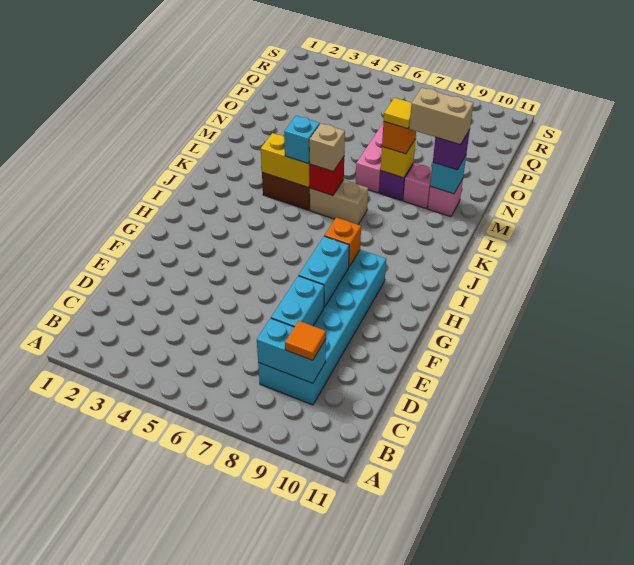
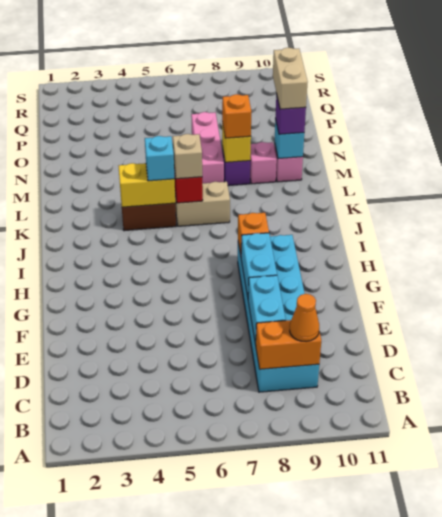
cyan 1x2 brick [257,318,326,383] -> orange 1x2 brick [256,320,321,369]
orange 1x1 tile [285,321,326,360] -> orange 1x1 cone [290,294,319,342]
yellow 1x1 tile [384,98,411,129] -> none
tan 1x2 brick [409,88,473,145] -> tan 1x2 brick turned to [273,48,308,109]

